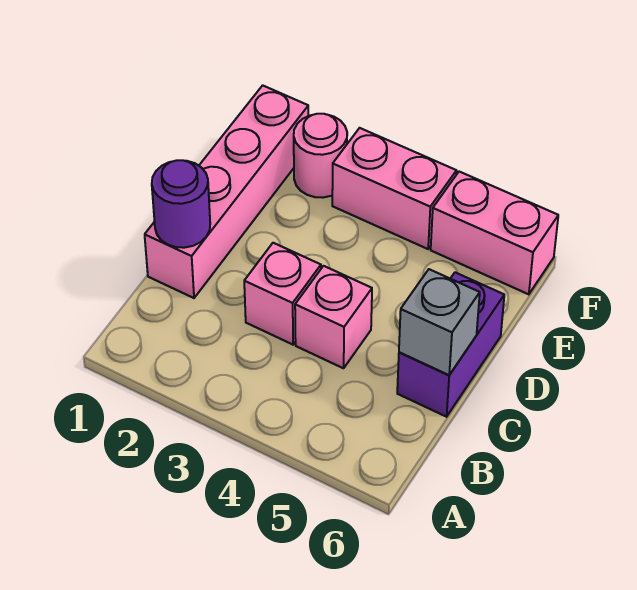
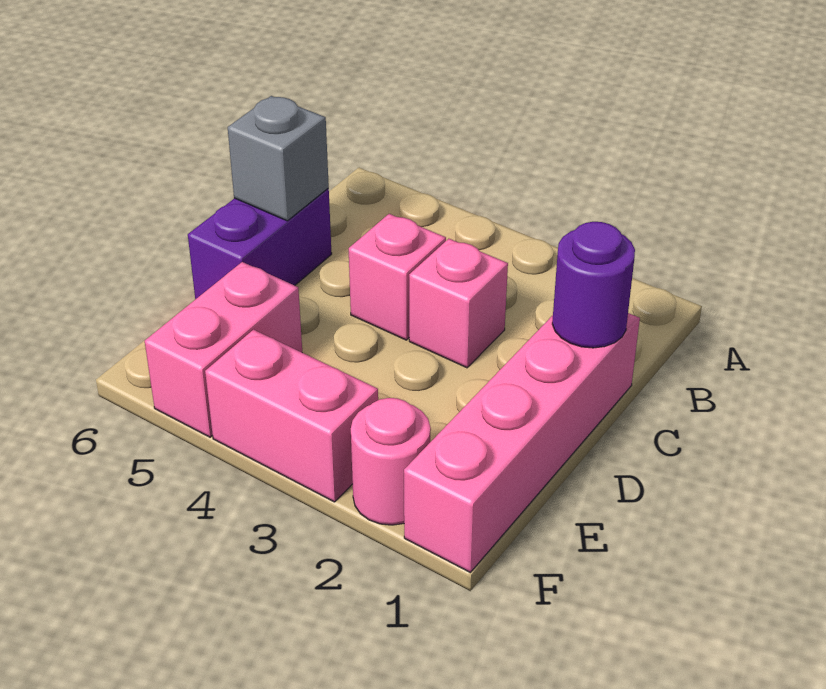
pink 1x2 brick [431,172,558,294] -> pink 1x2 brick turned to [145,262,302,437]

